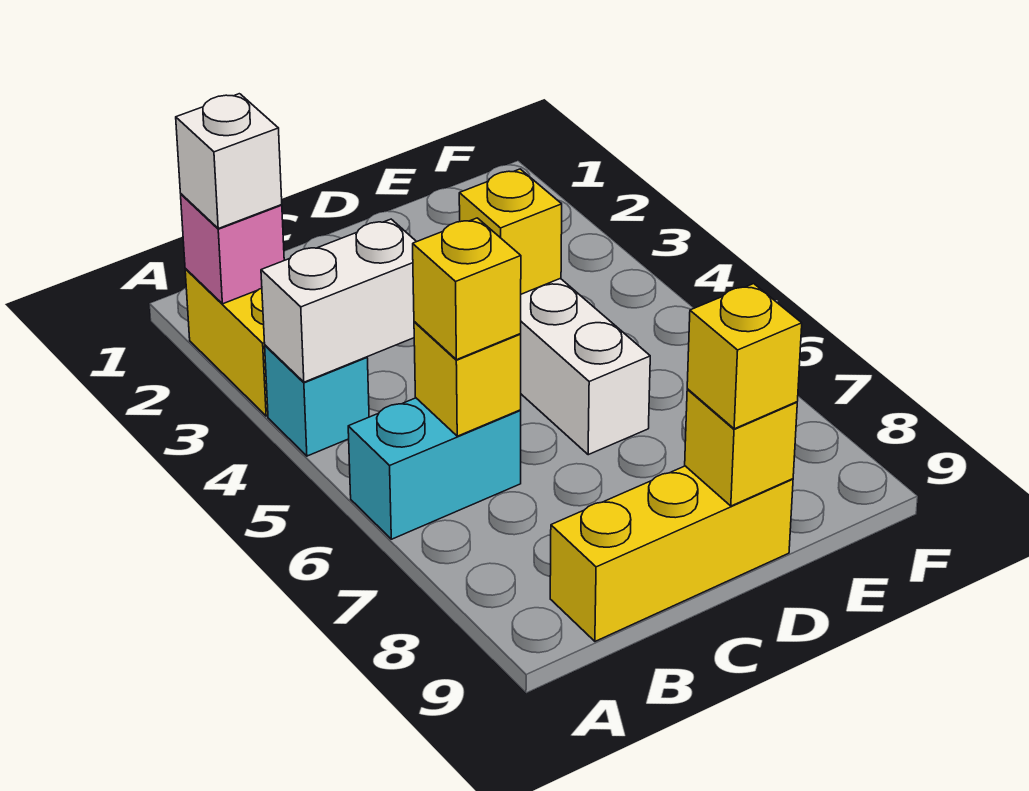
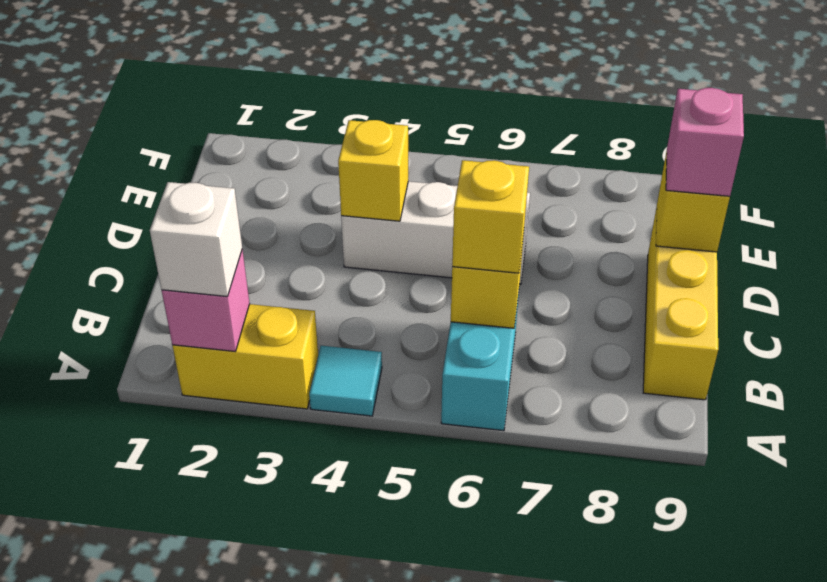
cyan 1x1 brick [265,345,369,456] -> cyan 1x1 tile [309,346,382,416]
white 1x2 brick [261,219,416,382] -> none
yellow 1x1 brick [687,284,802,429] -> pink 1x1 brick [666,88,744,196]

